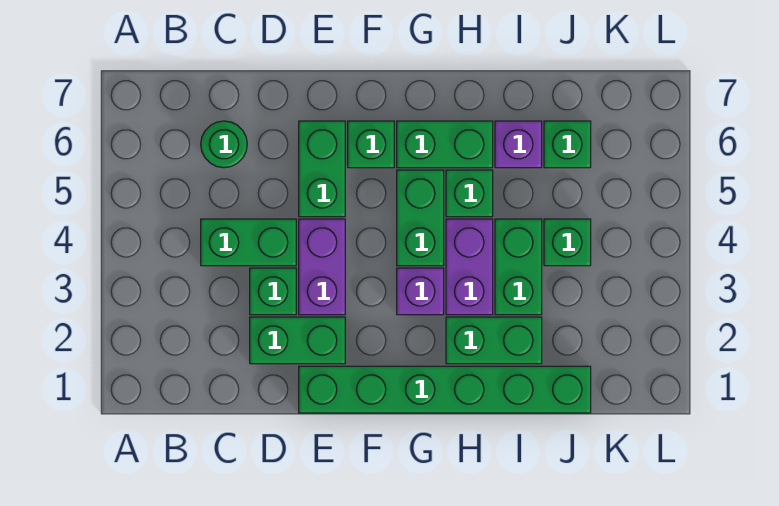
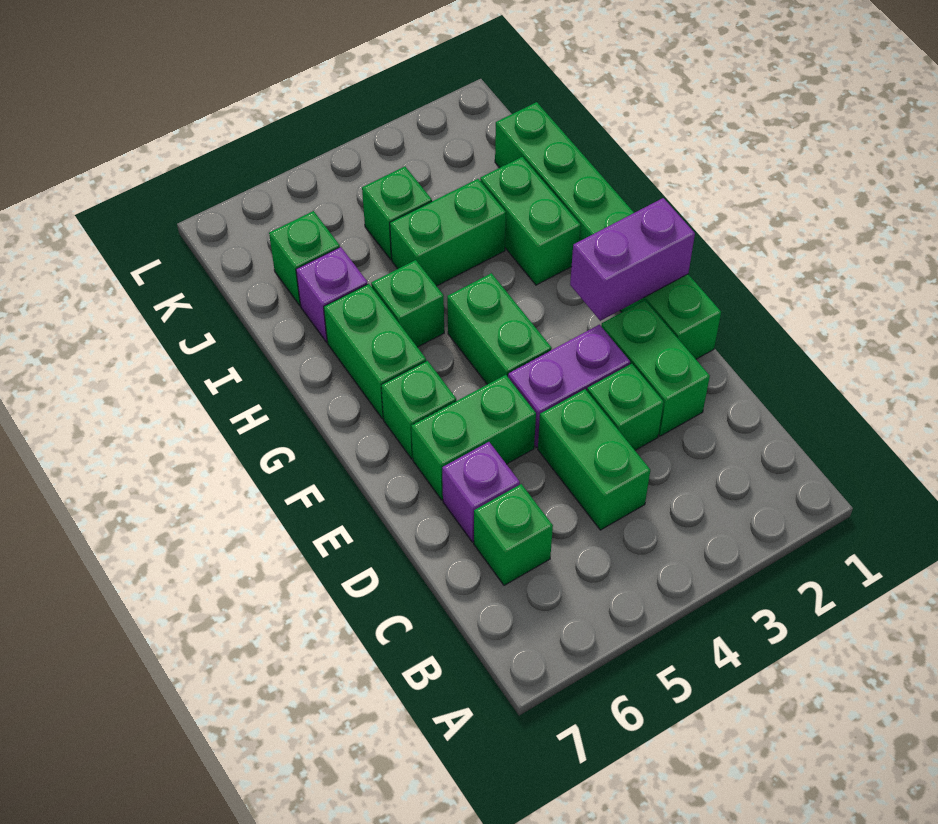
green 1x1 round brick [201,121,247,168] -> green 1x1 brick [474,484,553,585]
purple 1x1 brick [397,268,444,315] -> purple 1x1 brick moved to [442,442,520,542]
green 1x2 brick [397,170,444,266] -> green 1x2 brick turned to [447,273,552,384]
purple 1x2 brick [446,219,493,315] -> purple 1x2 brick moved to [570,198,695,321]

